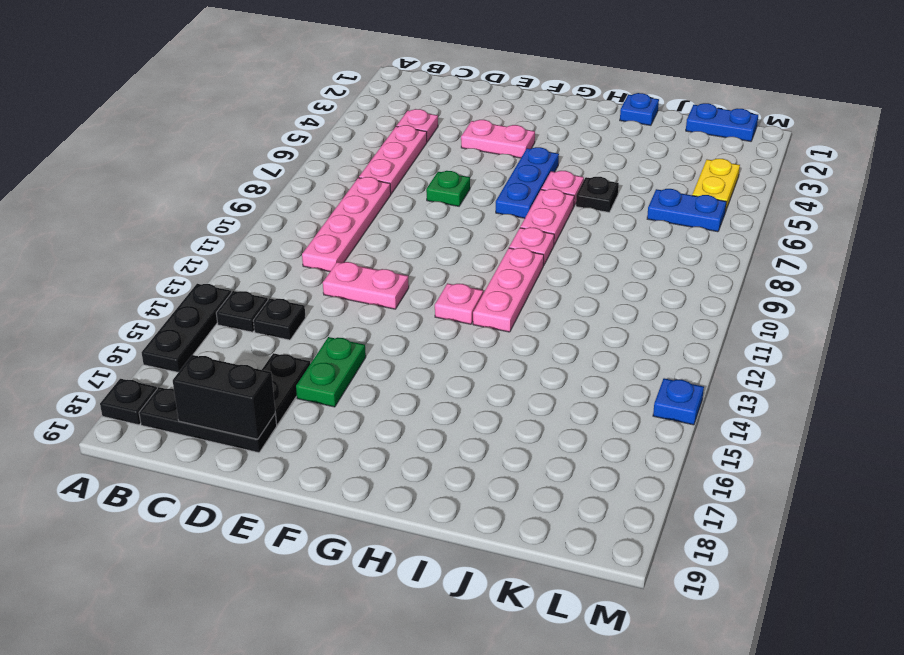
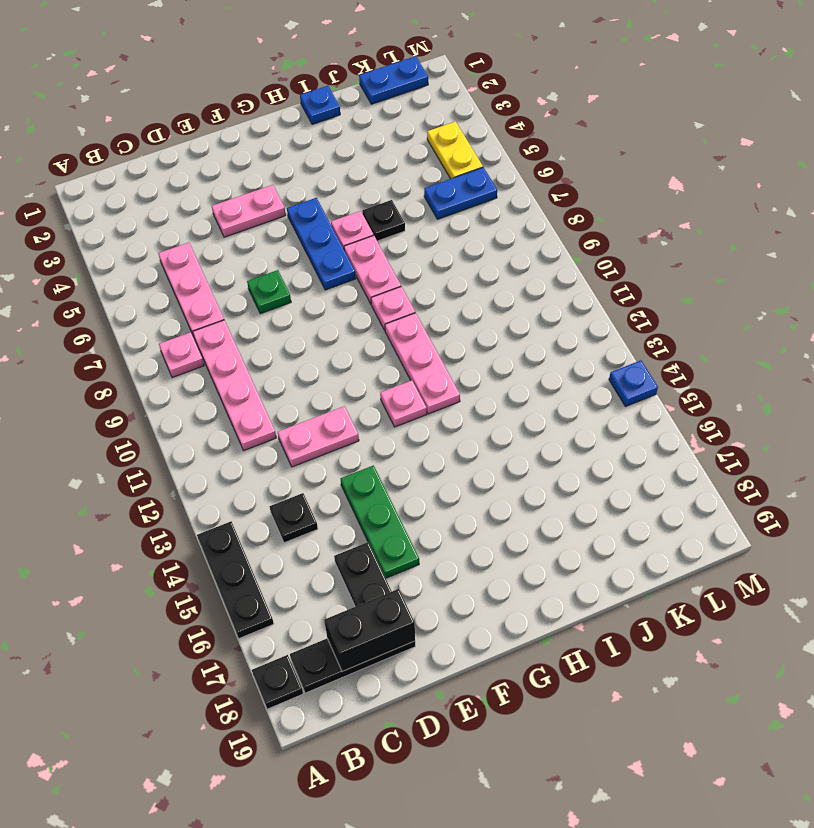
black 1x1 plate [216,291,268,332] -> none
pink 1x1 plate [397,109,438,142] -> pink 1x1 plate moved to [159,332,204,378]
green 1x2 plate [296,337,366,407] -> green 1x3 plate [341,465,419,578]

